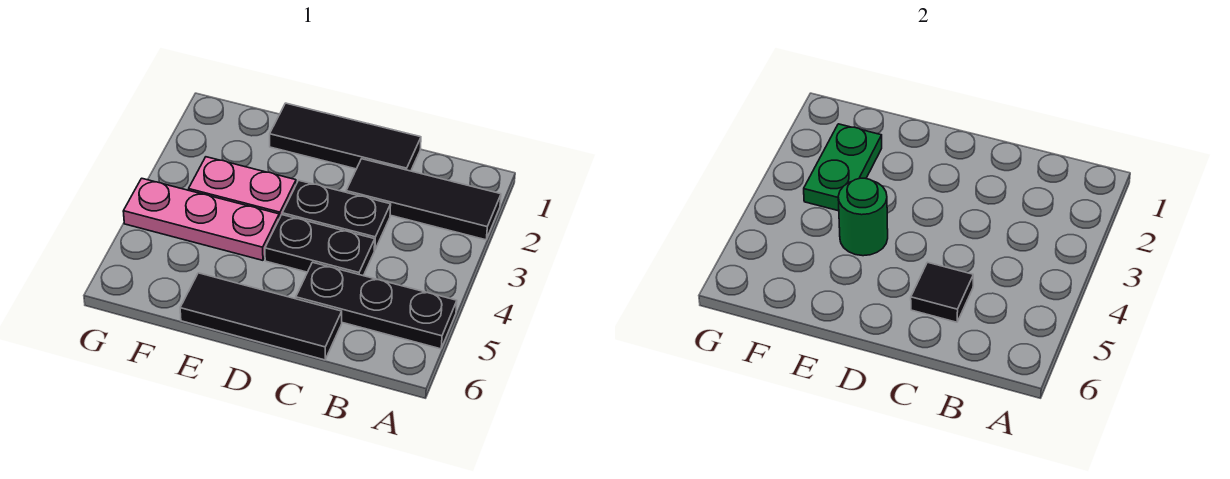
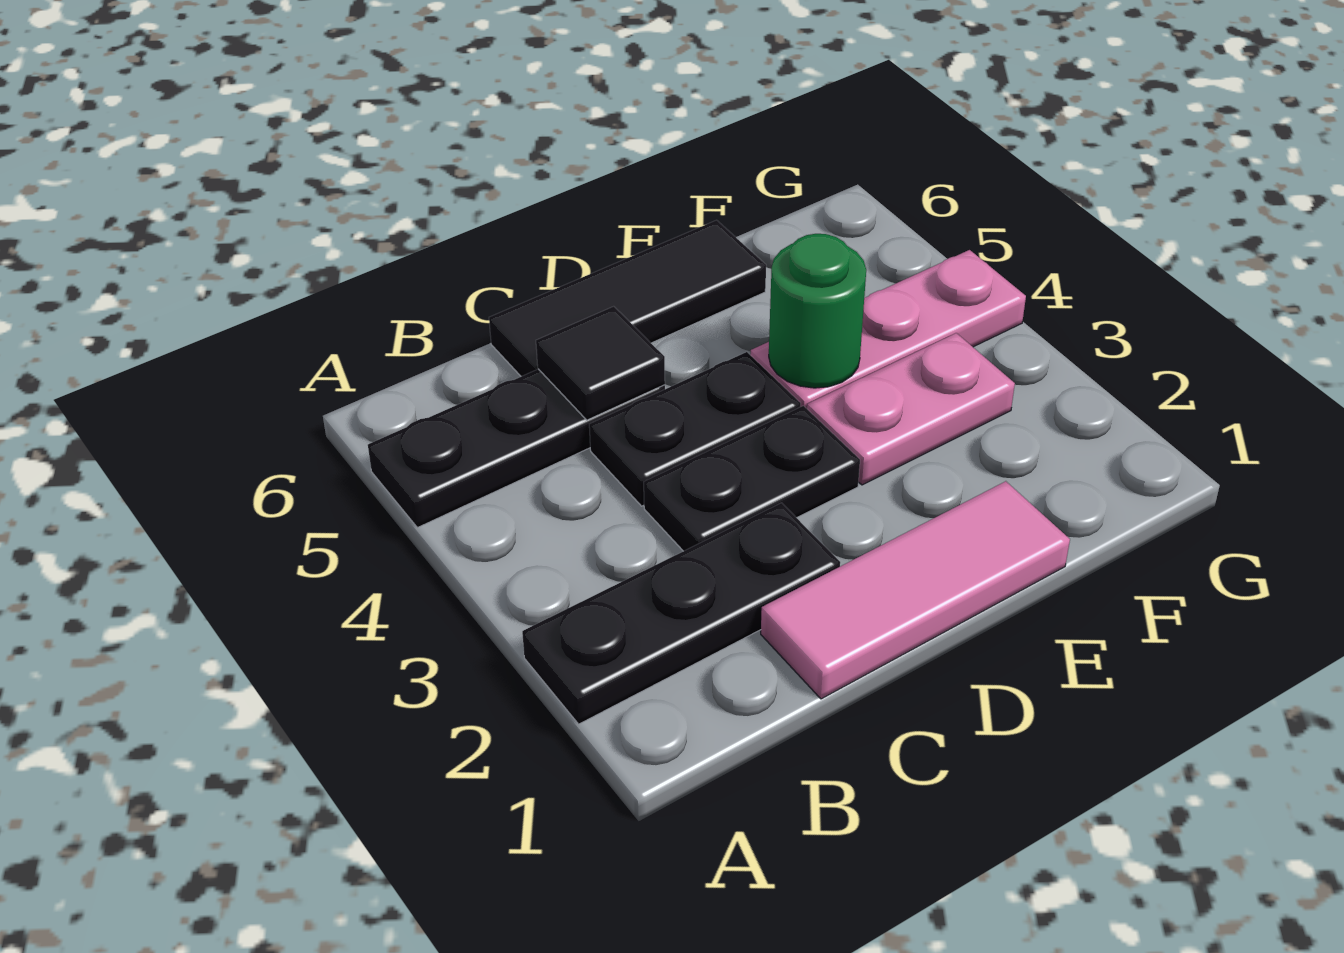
black 1x3 tile [346,159,501,240] -> black 1x3 plate [522,503,840,724]
black 1x3 tile [270,103,421,171] -> pink 1x3 tile [761,481,1070,699]
green 1x2 plate [804,124,882,211] -> none

